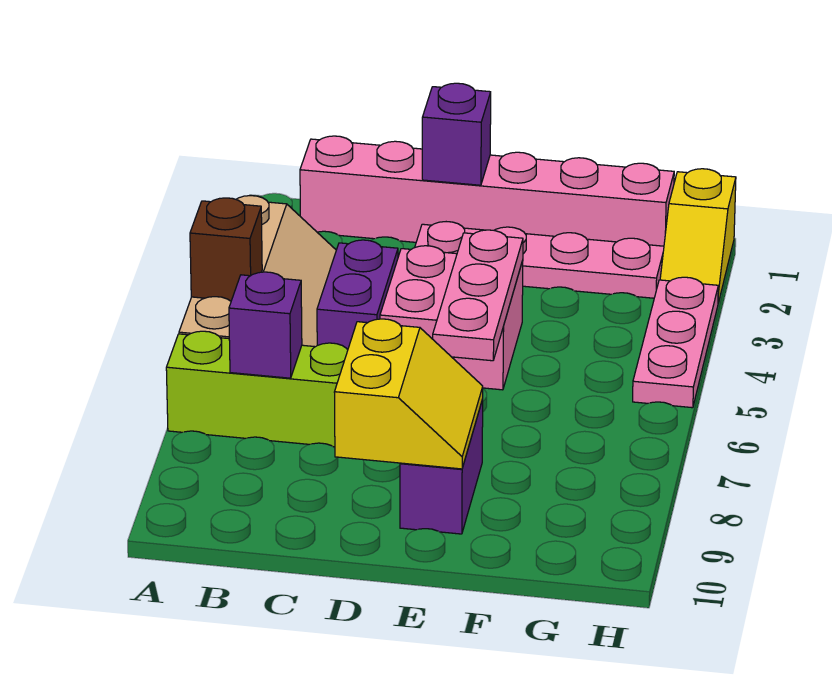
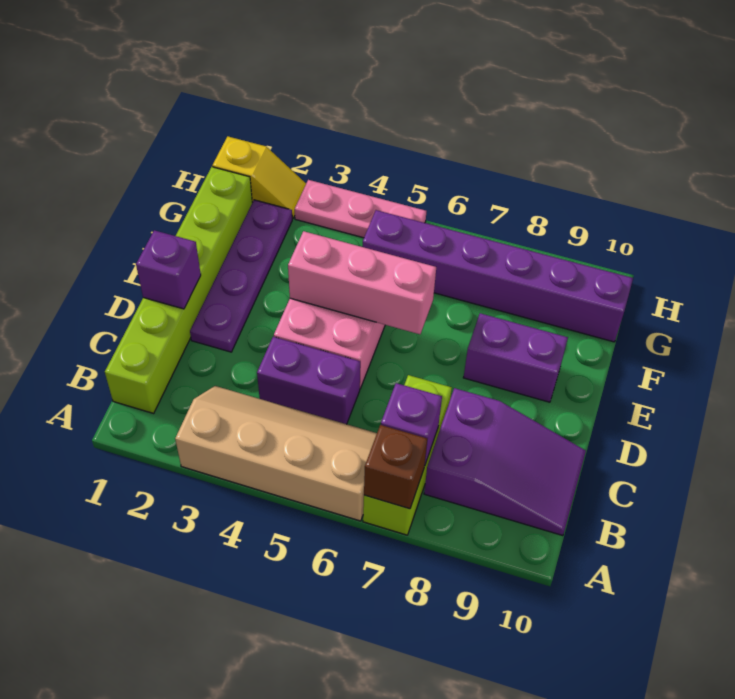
brown 1x1 brick [190,198,262,301] -> brown 1x1 brick moved to [364,425,427,509]
pink 1x6 brick [300,136,674,246] -> lime 1x6 brick [105,167,252,413]
none -> purple 2x3 slope [424,388,586,536]
pink 1x4 plate [415,222,664,298] -> purple 1x4 plate [190,200,292,352]
yellow 2x2 slope [334,319,483,469] -> none
pink 1x3 plate [433,230,523,361] -> pink 1x3 brick [288,231,436,334]
none -> purple 1x6 brick [362,210,633,342]

